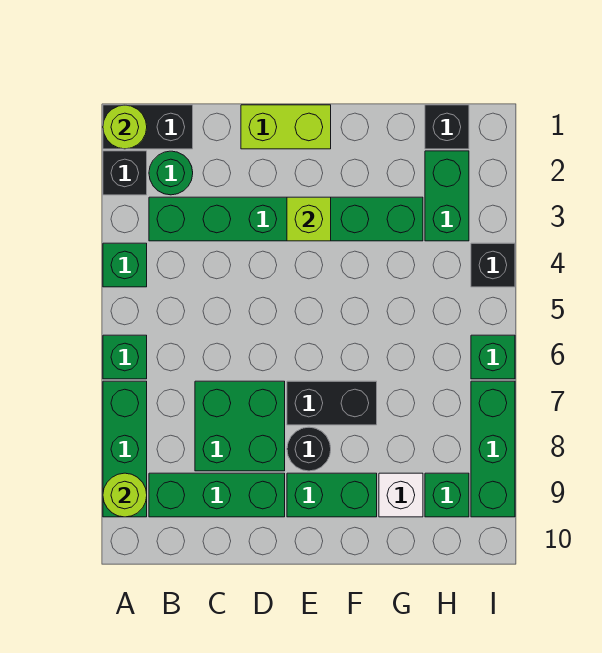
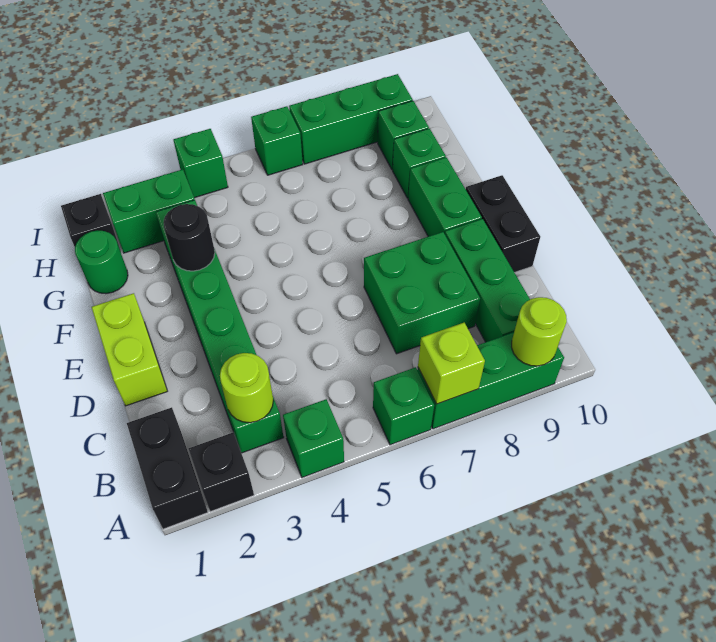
lime 1x1 round brick [103,105,147,149] -> lime 1x1 round brick moved to [220,353,273,423]
green 1x1 round brick [149,151,193,195] -> green 1x1 round brick moved to [75,230,128,294]
lime 1x1 brick [287,197,331,241] -> lime 1x1 brick moved to [418,323,485,404]
black 1x2 brick [287,381,377,425] -> black 1x2 brick moved to [466,175,540,273]
black 1x1 round brick [287,427,331,471] -> black 1x1 round brick moved to [163,204,215,271]
white 1x1 brick [379,473,423,517] -> green 1x1 brick [393,129,446,198]
black 1x1 brick [471,243,515,287] -> green 1x1 brick [174,129,228,198]

